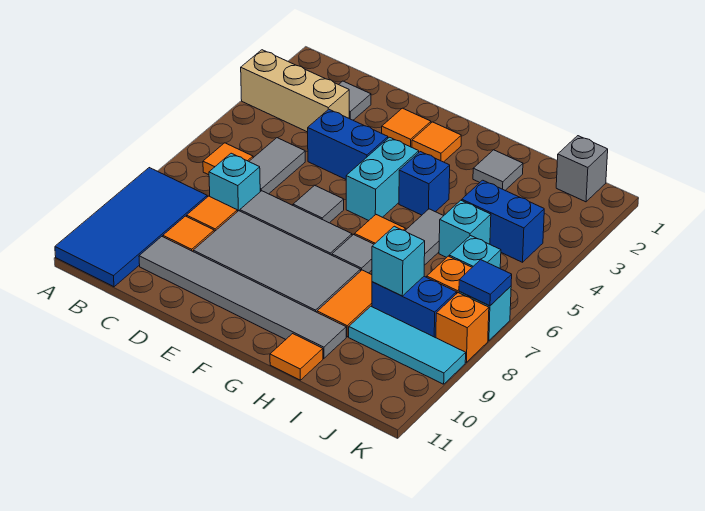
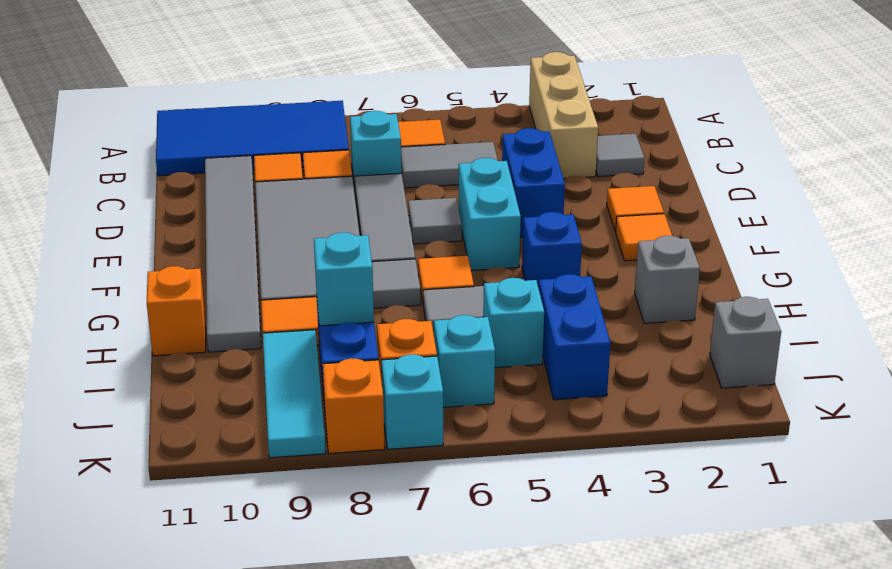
cyan 1x2 brick [346,137,419,220] -> cyan 1x2 brick turned to [459,158,521,270]
grey 1x1 tile [473,150,523,190] -> grey 1x1 brick [635,236,700,323]
orange 1x1 tile [270,334,323,380] -> orange 1x1 brick [147,266,206,356]
blue 1x1 tile [459,260,512,306] -> none

